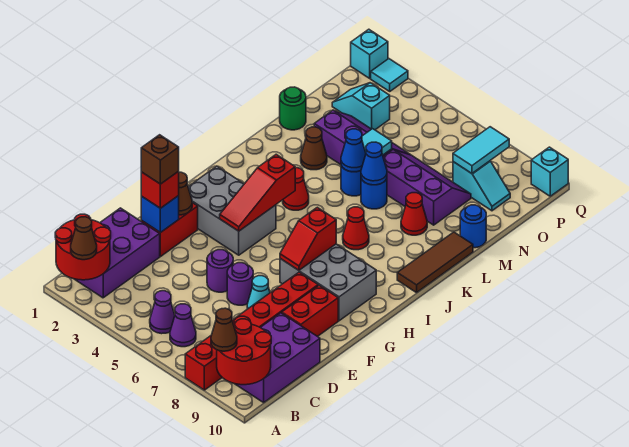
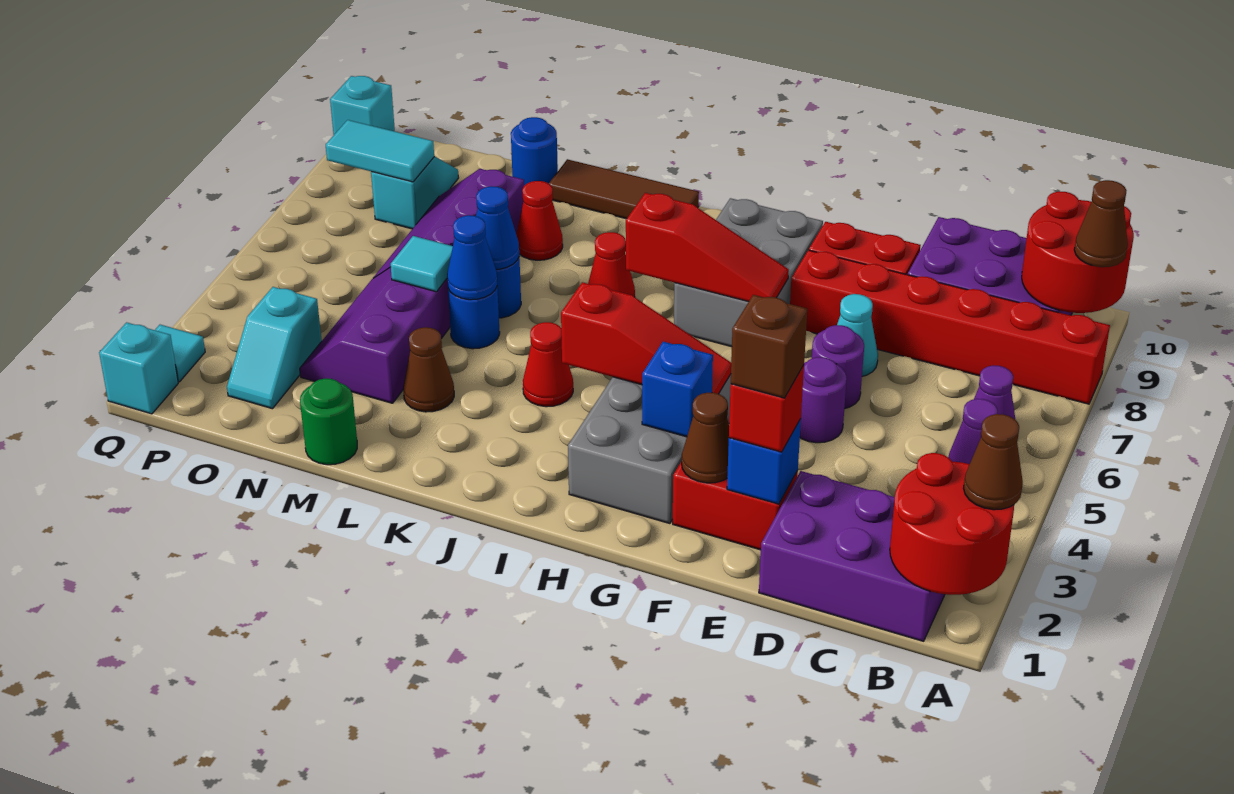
none -> blue 1x1 brick [642,342,713,437]
red 1x2 slope [280,207,336,270] -> red 1x3 slope [626,193,789,302]

